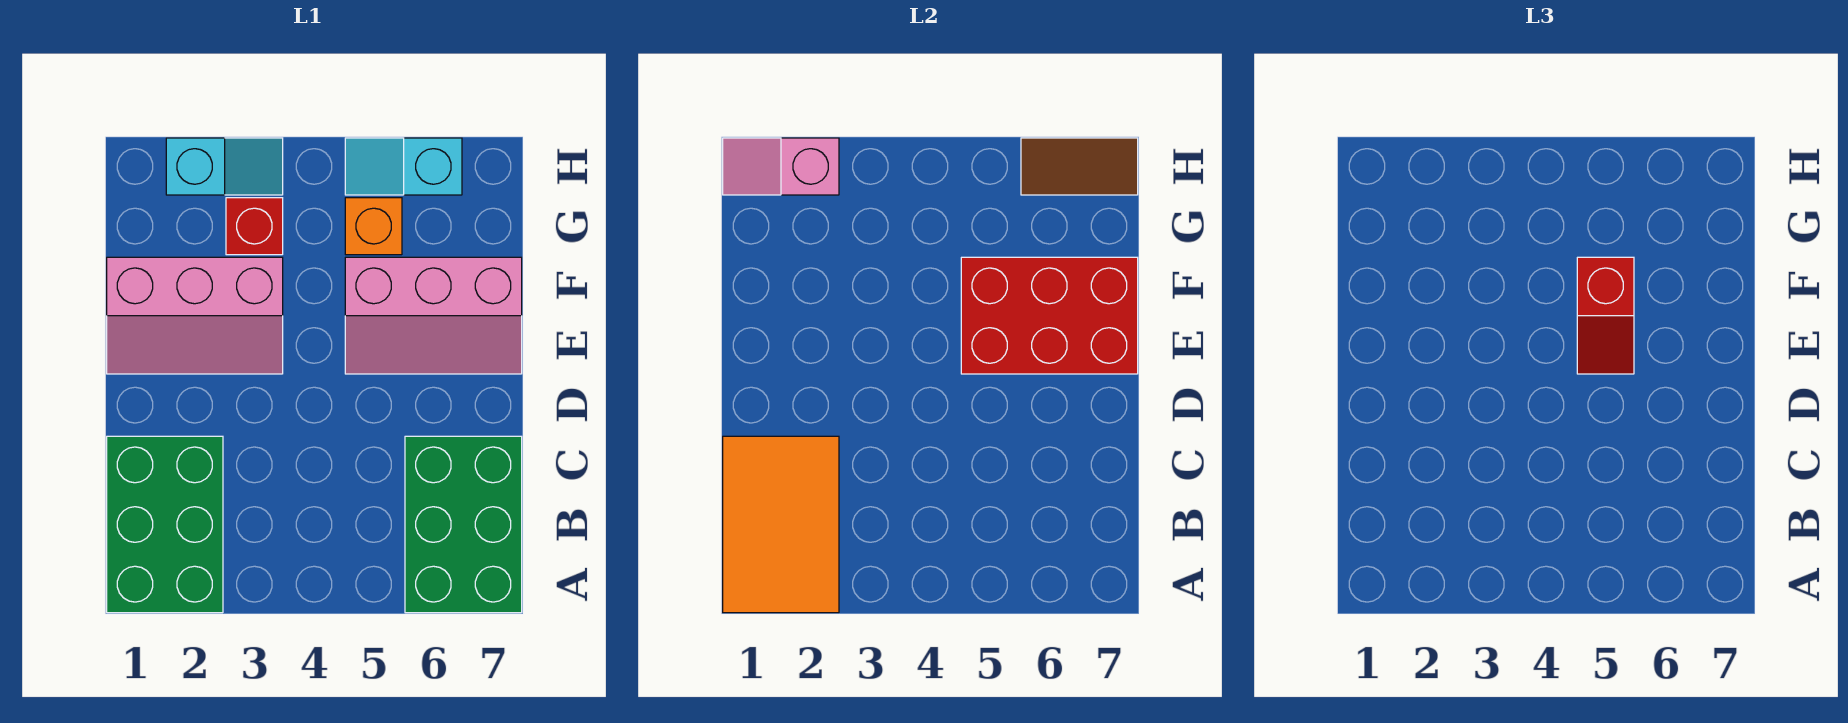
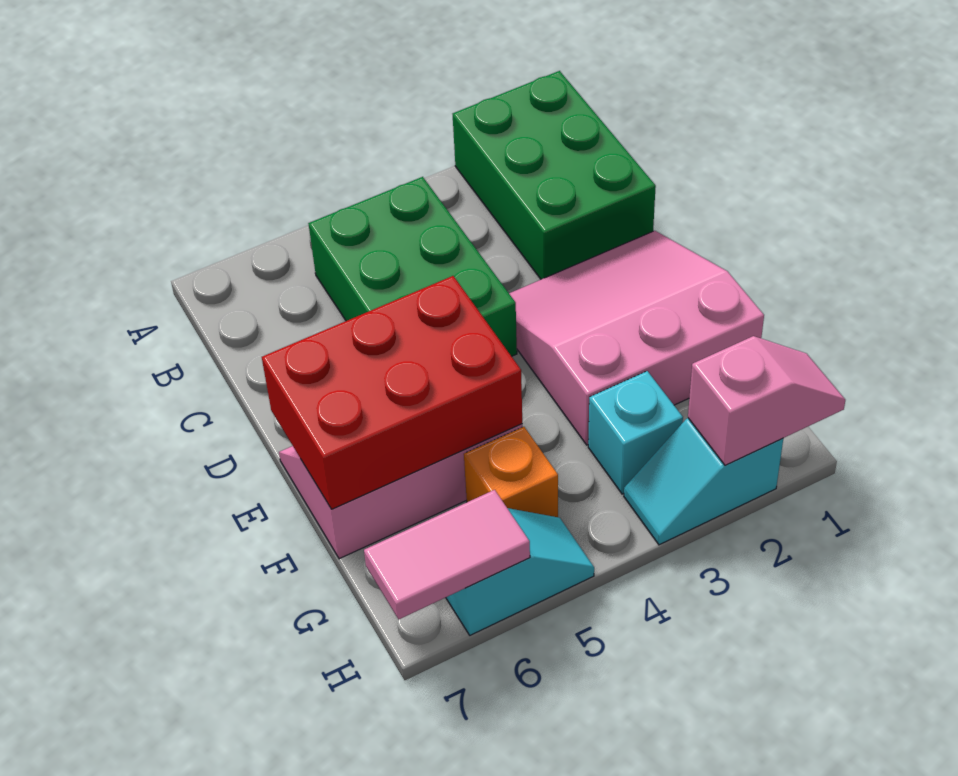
orange 2x3 tile [723,436,839,613] -> none
green 2x3 brick [405,436,522,613] -> green 2x3 brick moved to [308,177,517,356]
pink 2x3 slope [107,257,283,374] -> pink 3x3 slope [509,231,764,445]
red 1x2 slope [1577,257,1634,374] -> none
red 1x1 brick [226,198,283,255] -> cyan 1x1 brick [588,371,683,494]
brown 1x2 tile [1021,138,1138,195] -> pink 1x2 tile [364,490,530,619]

